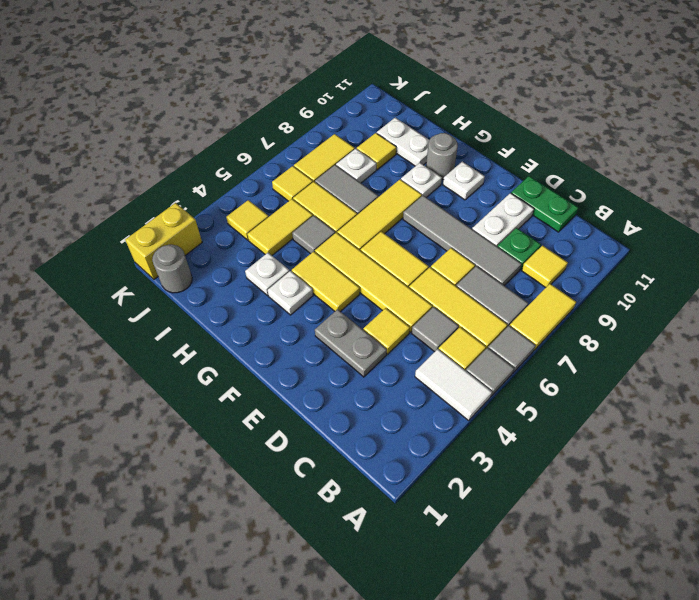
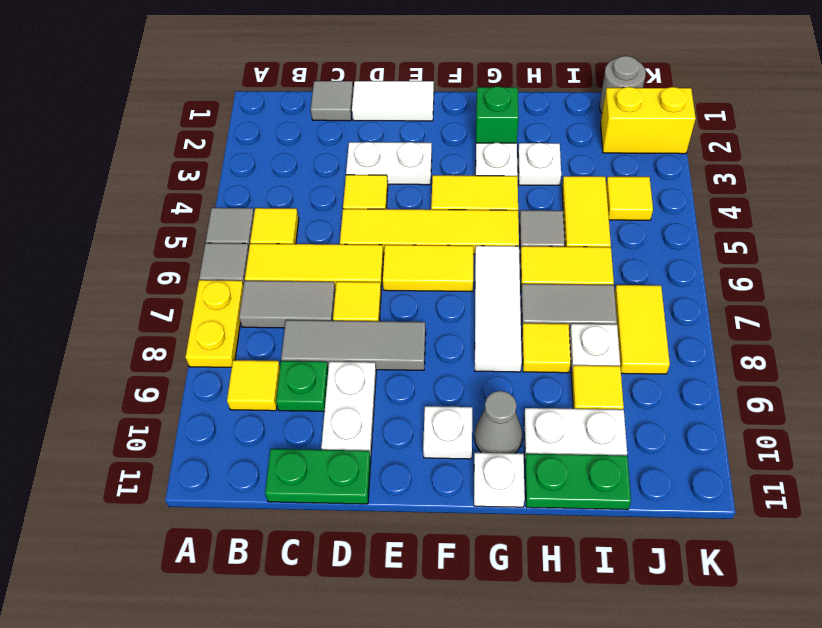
white 1x2 tile [415,349,492,420] -> white 1x2 tile moved to [352,81,434,121]
yellow 1x2 tile [510,284,576,350] -> yellow 1x2 plate [186,280,244,367]
grey 1x1 tile [412,307,459,352] -> grey 1x1 tile moved to [311,81,353,121]
grey 1x4 tile [403,196,521,286] -> grey 1x3 tile [281,320,426,370]
grey 1x2 plate [315,309,387,377] -> white 1x2 plate [346,142,432,185]
none -> green 1x1 brick [476,86,519,143]
yellow 1x3 tile [337,180,422,251] -> white 1x3 tile [475,246,522,372]
white 1x1 plate [401,163,442,197] -> white 1x1 plate moved to [474,453,525,507]
grey 1x1 round brick [426,133,458,180] -> grey 1x1 cone [474,391,523,453]
none -> green 1x2 plate [525,454,631,510]
yellow 1x1 tile [272,166,313,201] -> yellow 1x1 tile moved to [522,323,571,373]
yellow 1x2 brick [125,203,202,279] -> yellow 1x2 brick turned to [601,87,696,154]

